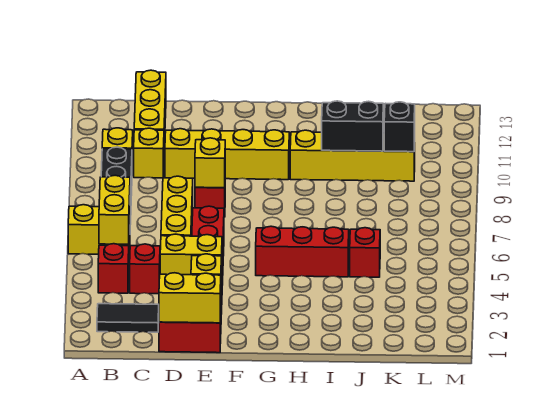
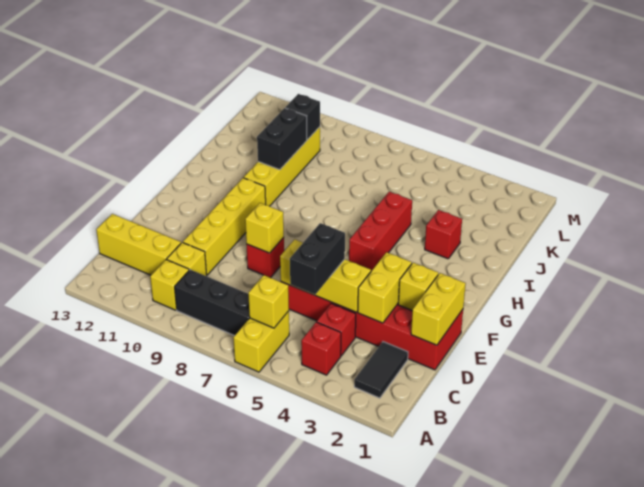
yellow 1x2 brick [99,175,130,244] -> yellow 1x1 brick [248,275,289,328]
none -> black 1x2 brick [290,223,345,294]
red 1x1 brick [350,228,380,277] -> red 1x1 brick moved to [425,210,462,259]

